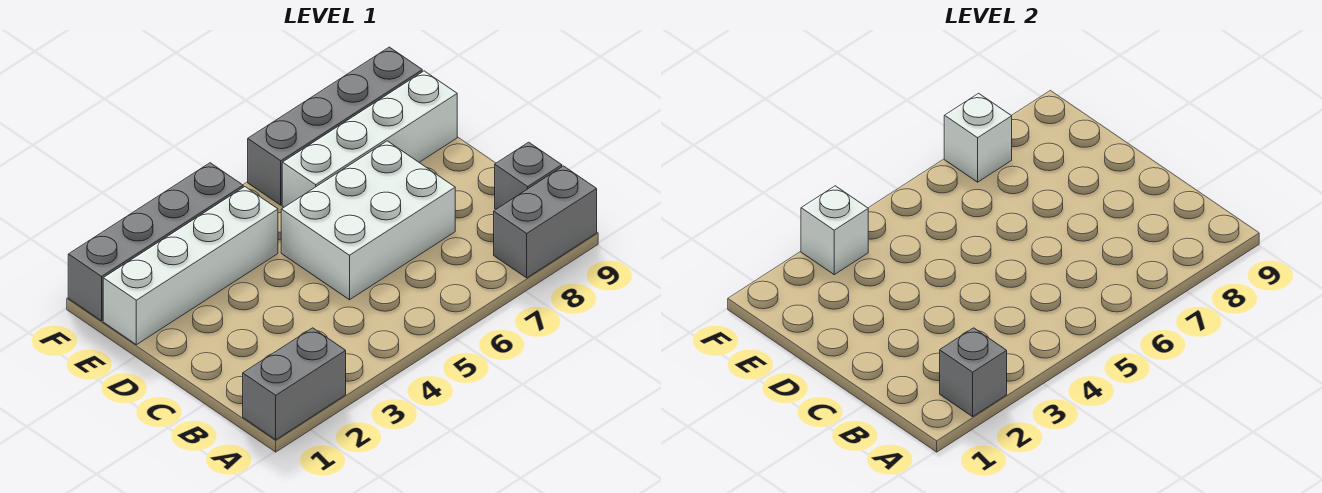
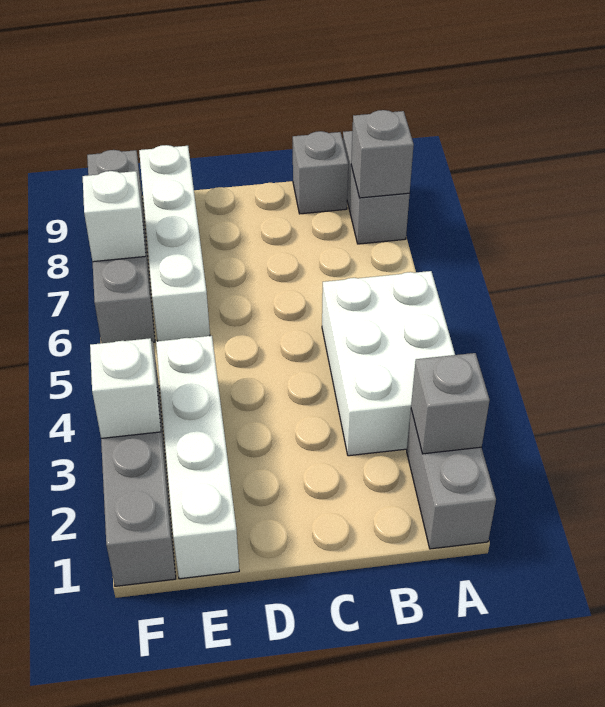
none -> grey 1x1 brick [351,110,414,198]
white 2x3 brick [281,141,455,300] -> white 2x3 brick moved to [322,271,455,456]

